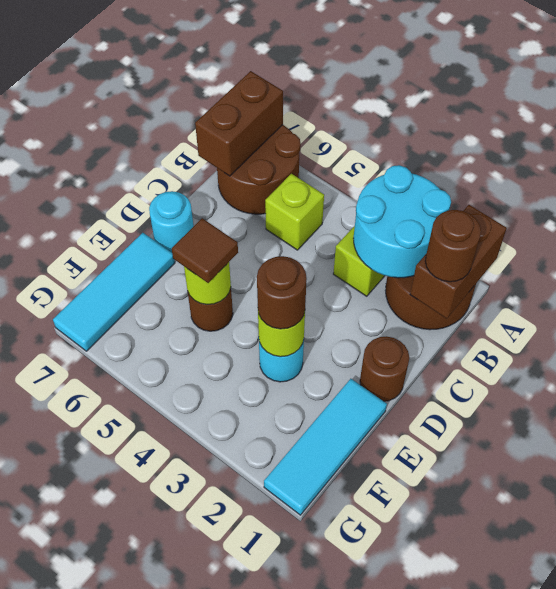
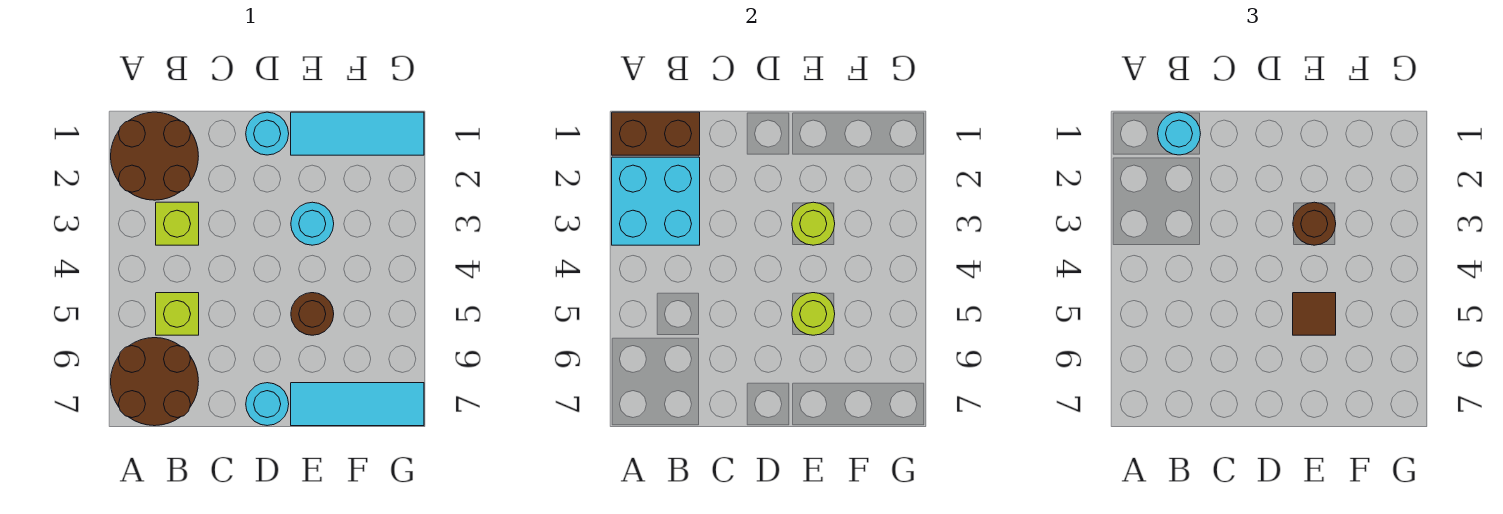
cyan 2x2 round brick [353,165,451,278] -> cyan 2x2 brick [612,157,700,245]
brown 1x2 brick [195,71,283,176] -> none
brown 1x1 round brick [425,210,481,282] -> cyan 1x1 round brick [1158,112,1200,155]
brown 1x1 round brick [360,336,409,401] -> cyan 1x1 round brick [246,112,289,155]

